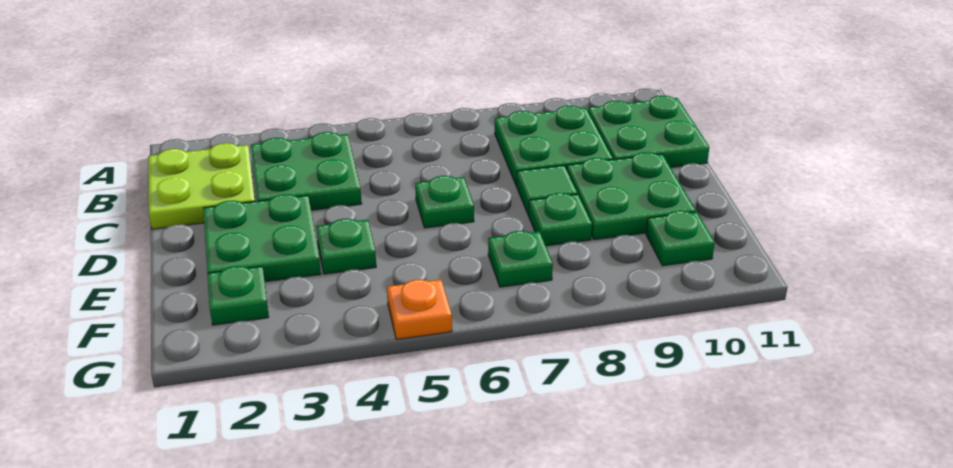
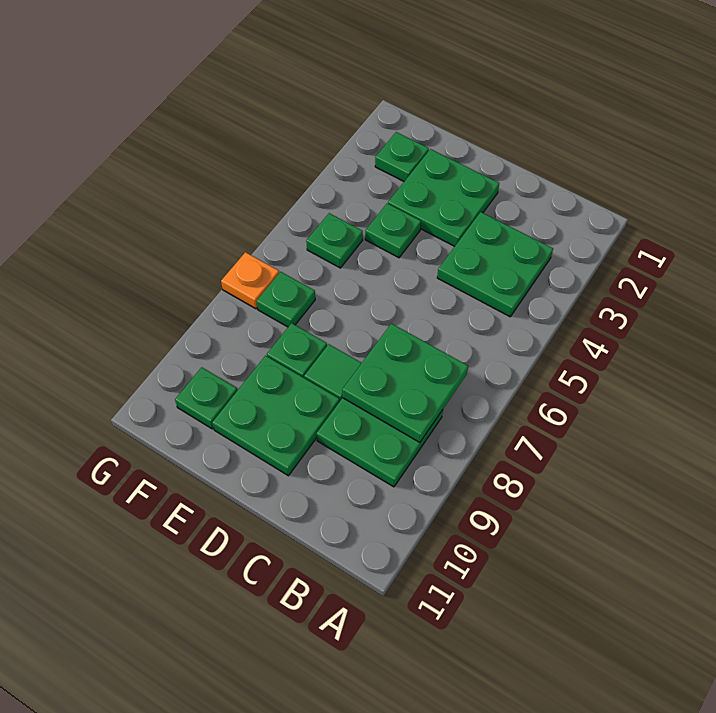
lime 2x2 plate [148,143,255,229] -> none
green 2x2 plate [588,95,709,167] -> green 2x2 plate moved to [342,324,468,442]
green 1x1 plate [415,176,474,228] -> green 1x1 plate moved to [306,213,363,268]
orange 1x1 plate [387,279,452,339] -> orange 1x1 plate moved to [221,252,279,309]

